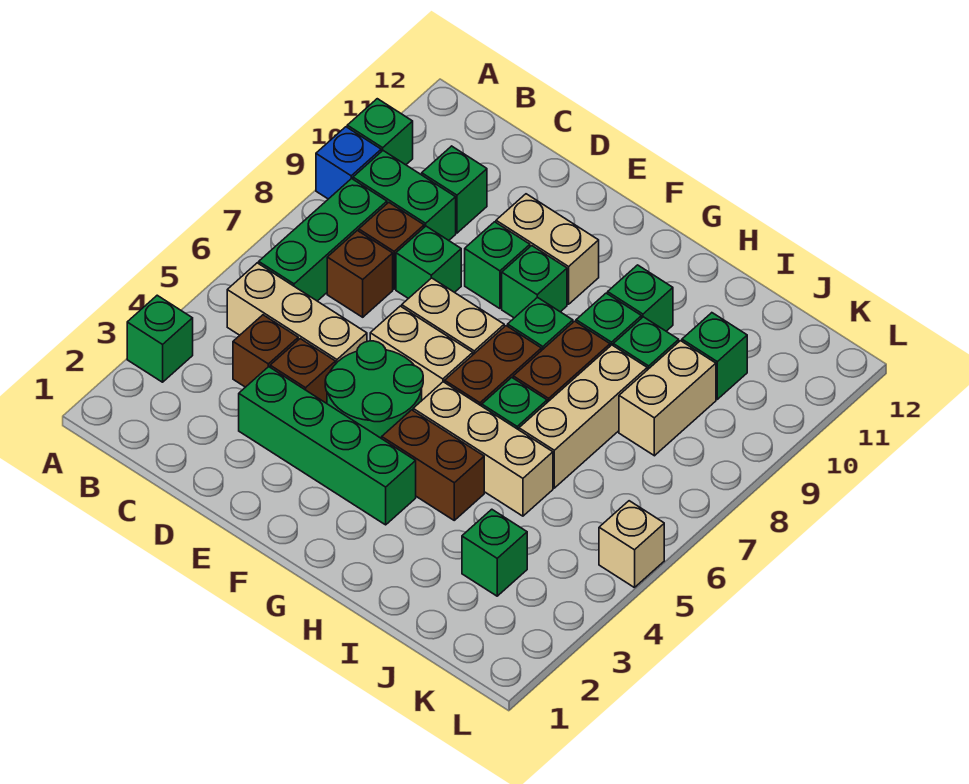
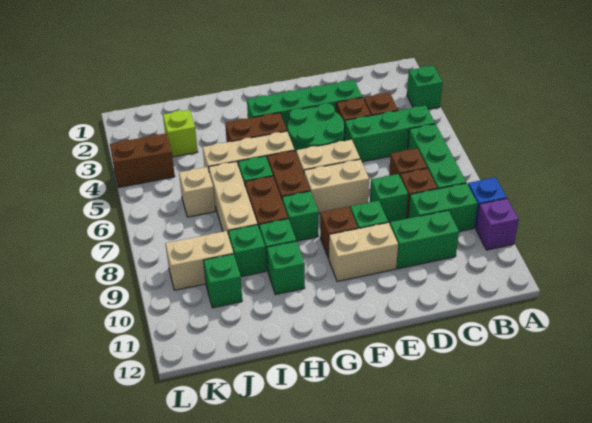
green 1x1 brick [347,99,413,165] -> purple 1x1 brick [476,198,519,250]
tan 1x3 brick [227,263,367,363] -> green 1x3 brick [344,105,435,162]
green 1x1 brick [422,146,487,233] -> green 1x2 brick [390,210,459,269]
green 1x1 brick [502,246,567,318] -> brown 1x1 brick [320,207,358,258]
green 1x1 brick [462,509,527,596] -> lime 1x1 brick [163,110,198,157]
tan 1x2 brick [619,341,716,456] -> tan 1x2 brick turned to [165,231,233,290]
none -> brown 1x2 brick [110,133,175,187]
tan 1x1 brick [599,501,664,588] -> tan 1x1 brick moved to [179,167,215,217]

